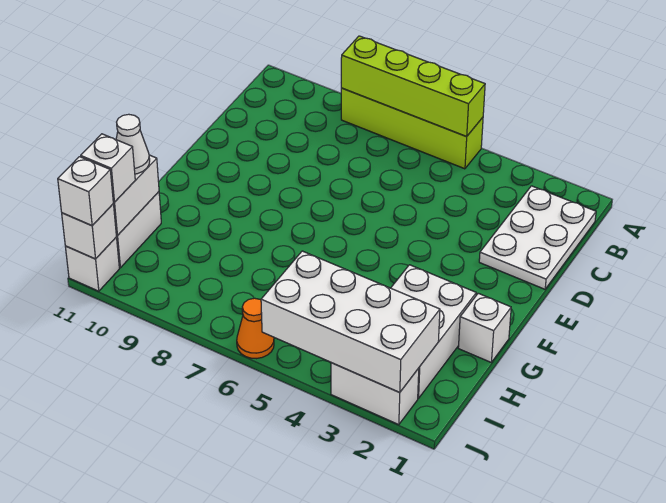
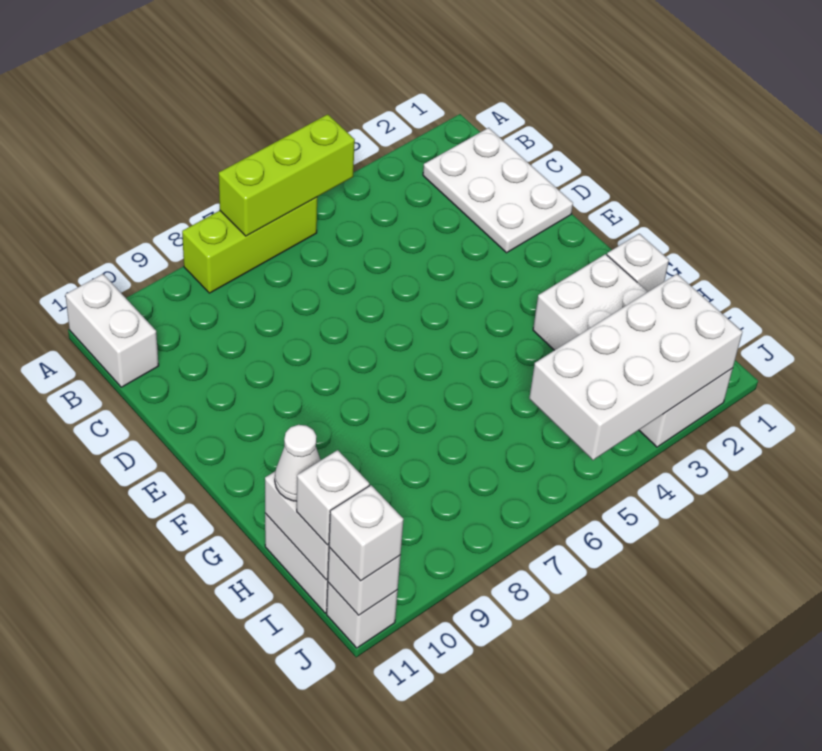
lime 1x4 brick [341,88,483,169] -> lime 1x3 brick [182,197,317,293]
lime 1x4 brick [341,36,485,137] -> lime 1x3 brick [219,114,355,236]
none -> white 1x2 brick [65,274,159,387]
orange 1x1 cone [237,298,274,359] -> none

